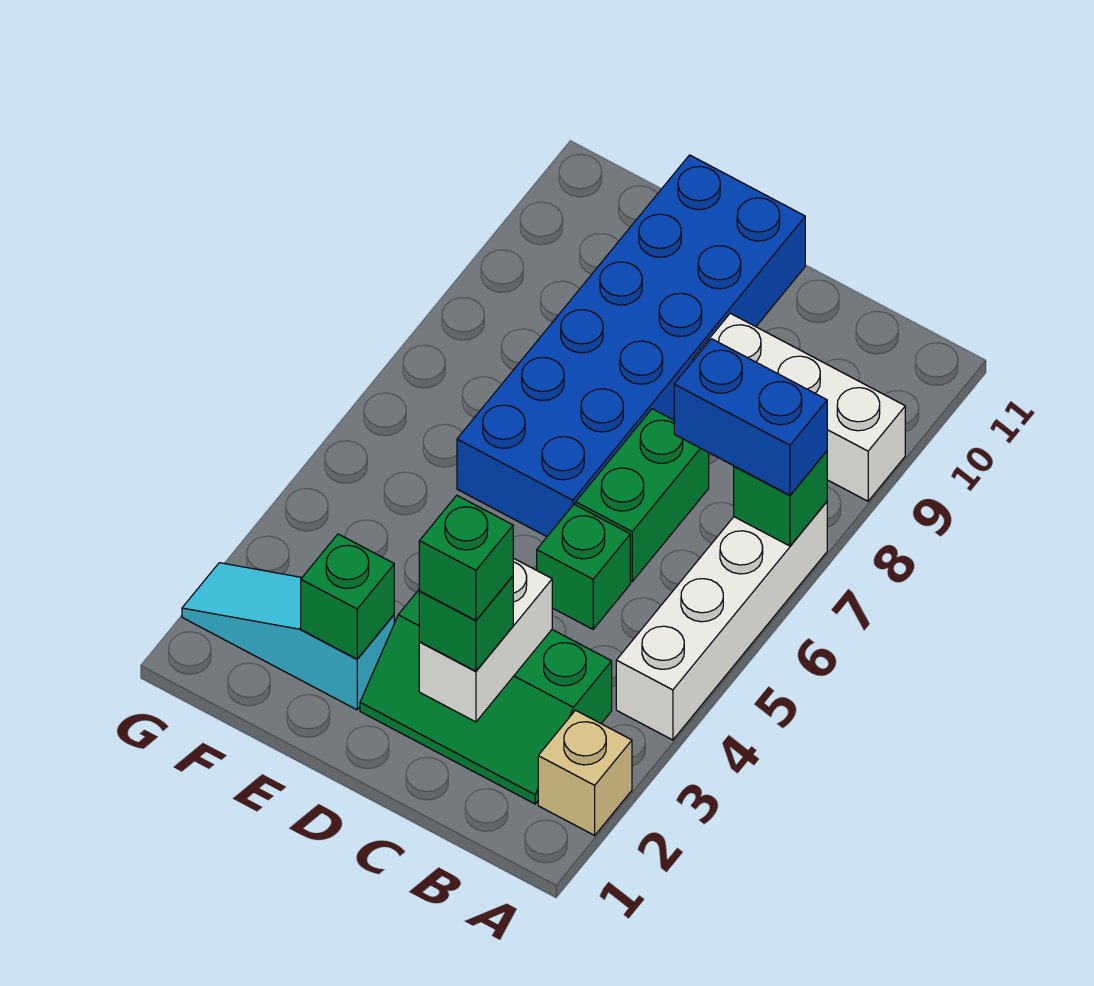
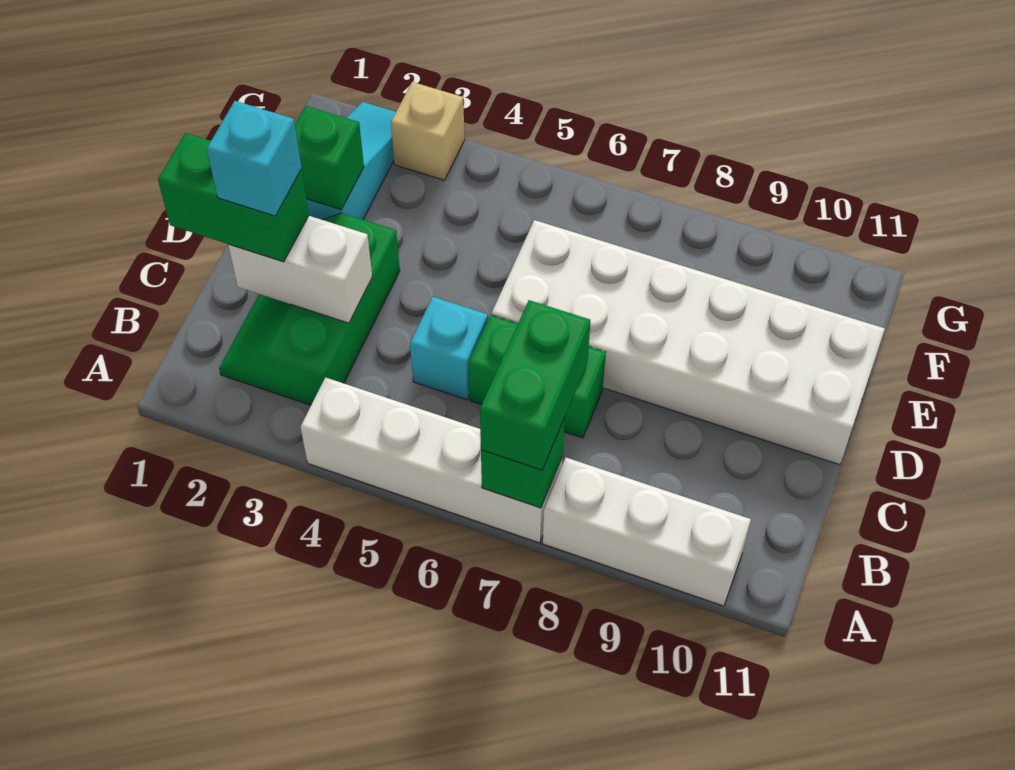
tan 1x1 brick [538,710,632,835] -> tan 1x1 brick moved to [391,82,465,180]
blue 1x2 brick [674,339,827,495] -> green 1x2 brick [480,300,590,470]
white 1x3 brick [693,313,905,501] -> white 1x3 brick turned to [543,458,751,606]
green 1x1 brick [419,576,513,671] -> green 1x2 brick [158,133,309,262]
green 1x1 brick [419,495,513,620] -> cyan 1x1 brick [207,101,302,216]
green 1x1 brick [537,504,630,629] -> cyan 1x1 brick [410,297,488,400]
blue 2x6 brick [457,155,805,537] -> white 2x6 brick [492,220,885,465]

